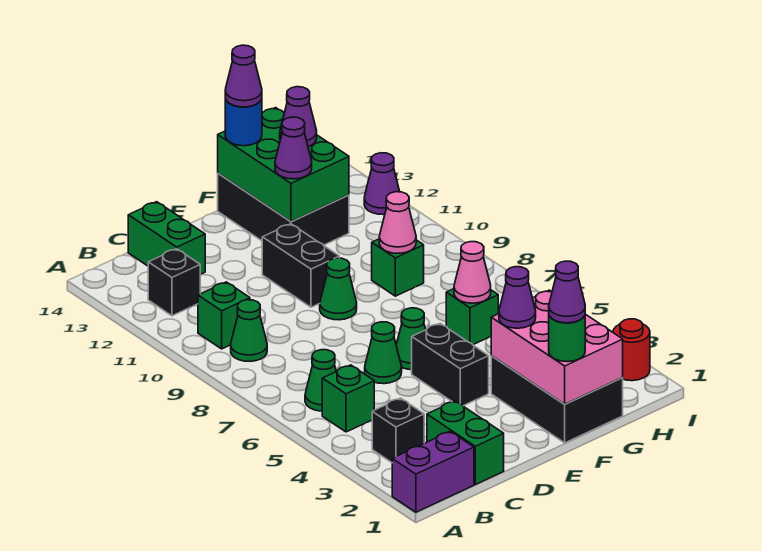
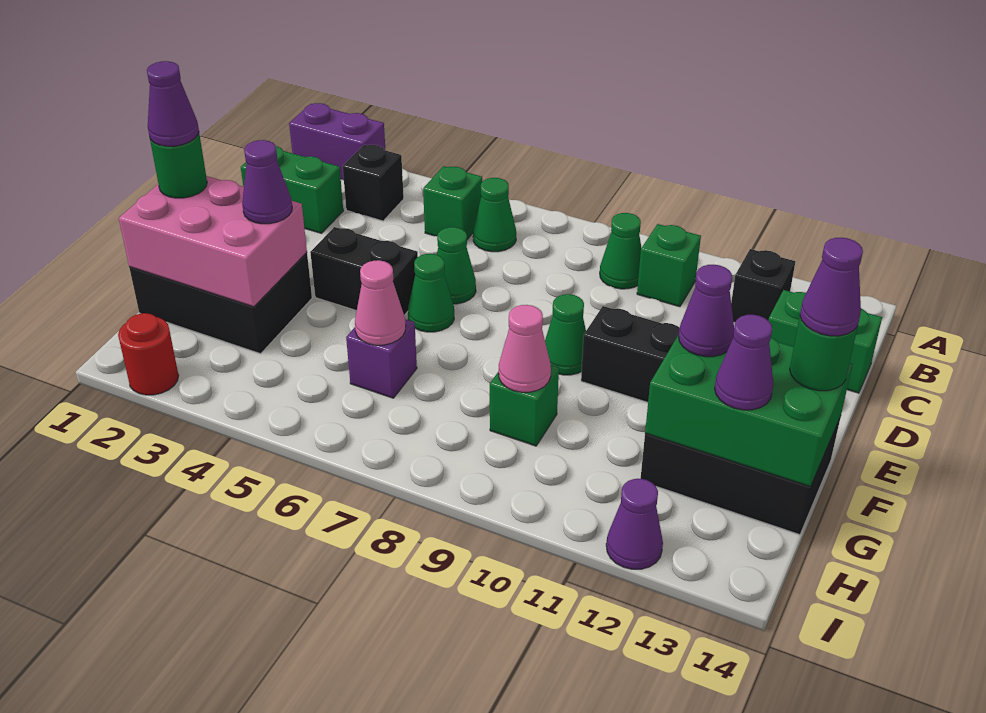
purple 1x2 brick [392,431,474,512] -> purple 1x2 brick turned to [289,103,385,180]
blue 1x1 round brick [225,99,262,146] -> green 1x1 round brick [790,317,857,391]
green 1x1 brick [446,289,498,345] -> purple 1x1 brick [346,319,417,398]

